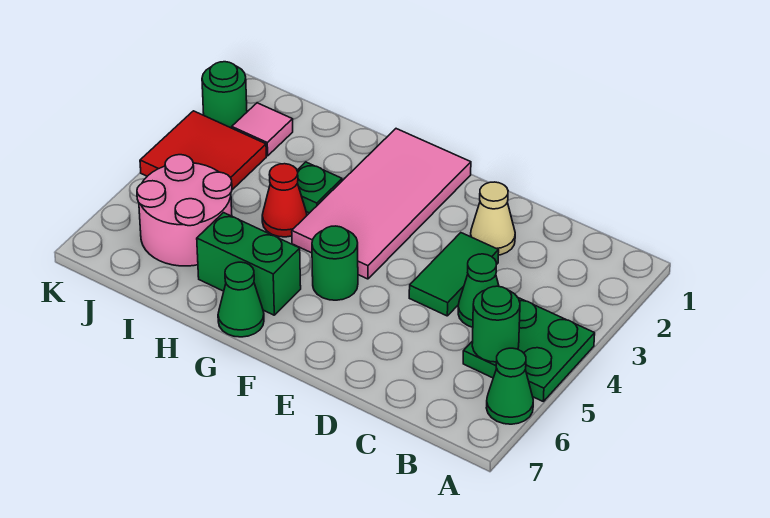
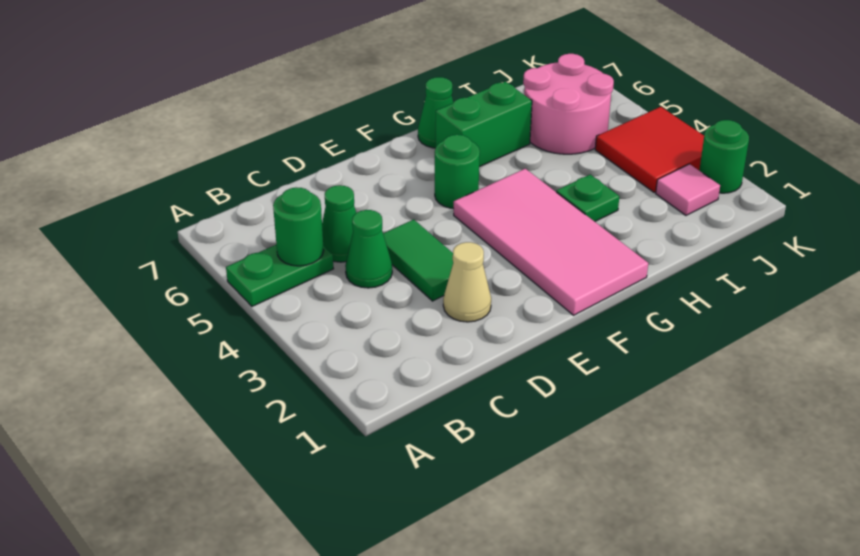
green 2x2 plate [463,298,595,401] -> green 1x2 plate [226,245,333,306]
green 1x1 cone [486,348,533,424] -> green 1x1 cone moved to [322,185,356,262]
red 1x1 cone [262,164,307,237] -> none

